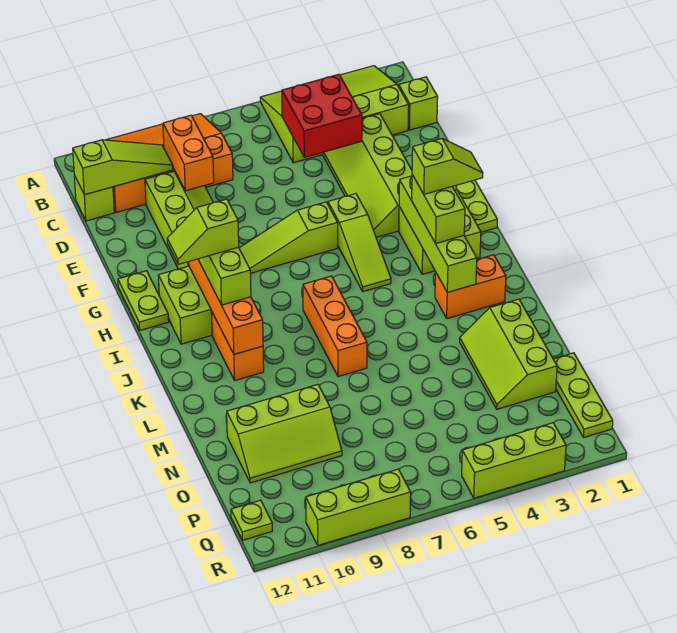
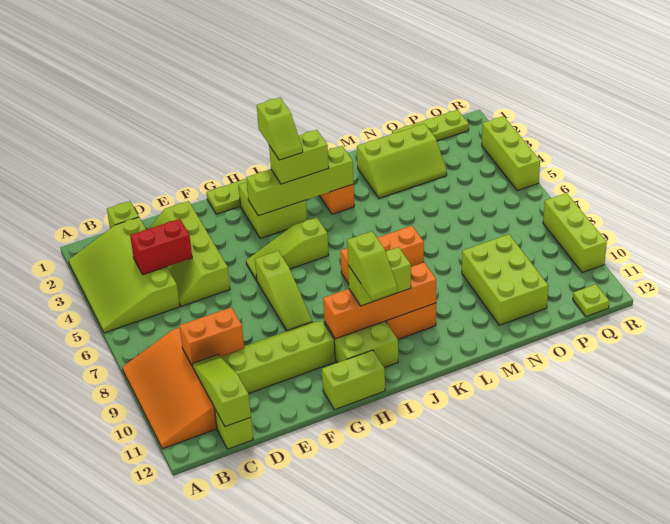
red 2x2 brick [282,74,362,157] -> red 1x2 brick [130,219,192,275]
lime 2x4 slope [323,114,412,237] -> lime 2x4 slope turned to [149,201,230,306]
lime 1x3 slope [328,194,391,292] -> lime 1x3 slope turned to [246,217,329,280]
lime 1x2 plate [118,271,169,330] -> lime 1x2 brick [322,350,385,410]
lime 1x2 slope [412,139,483,194] -> lime 1x2 slope turned to [257,98,303,160]
lime 2x3 slope [227,384,342,483] -> lime 2x3 brick [462,234,548,325]

